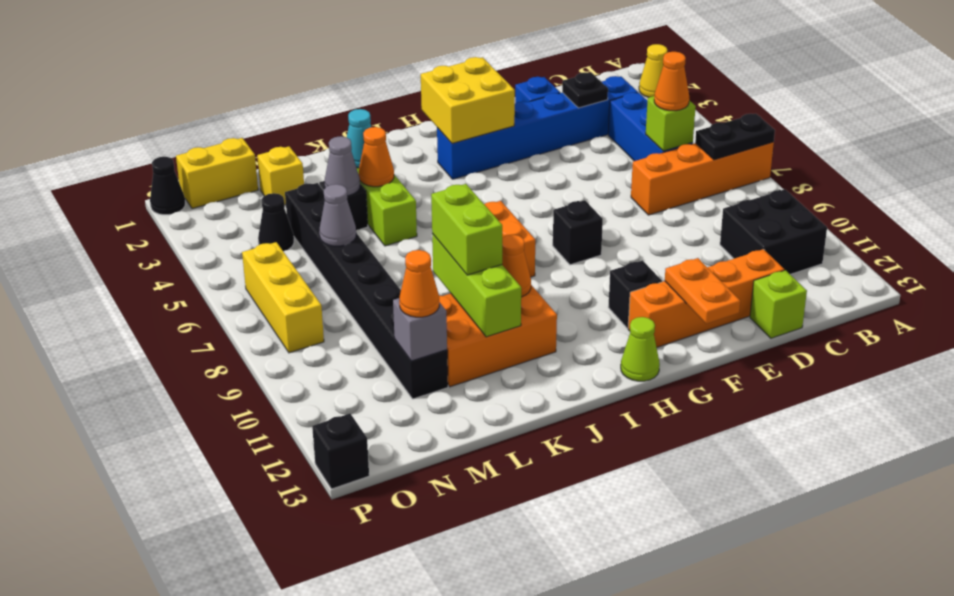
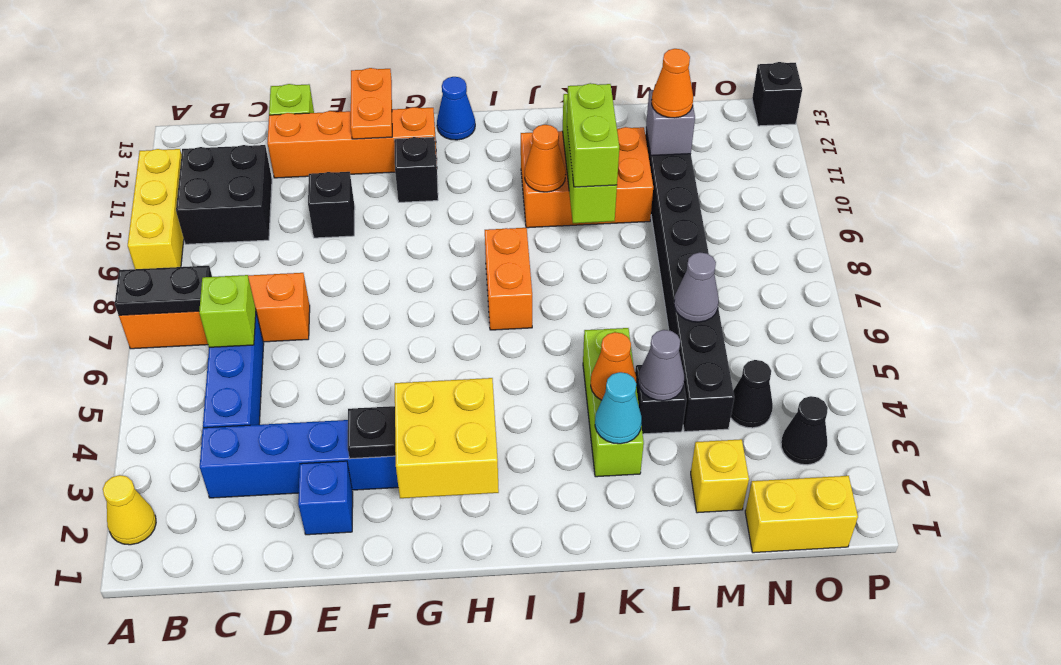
orange 1x1 cone [654,52,689,111] -> none
black 1x1 plate [562,73,608,108] -> black 1x1 plate moved to [348,406,396,459]
black 1x1 brick [553,200,603,265] -> black 1x1 brick moved to [308,172,355,238]
lime 1x1 cone [621,317,660,381] -> blue 1x1 cone [437,77,475,140]
yellow 1x3 brick [242,242,324,353] -> yellow 1x3 brick moved to [128,149,184,269]
black 1x1 cone [150,157,185,215] -> black 1x1 cone moved to [781,396,828,465]

